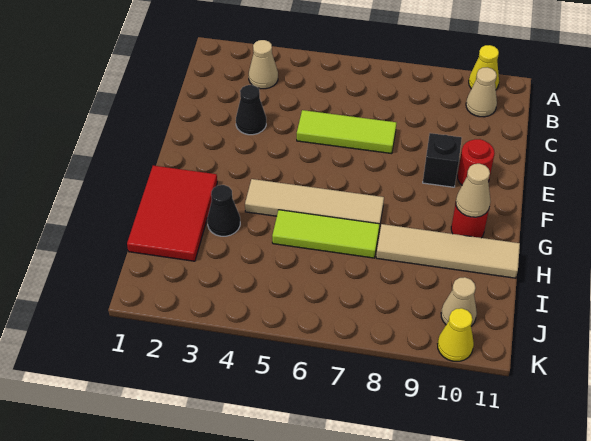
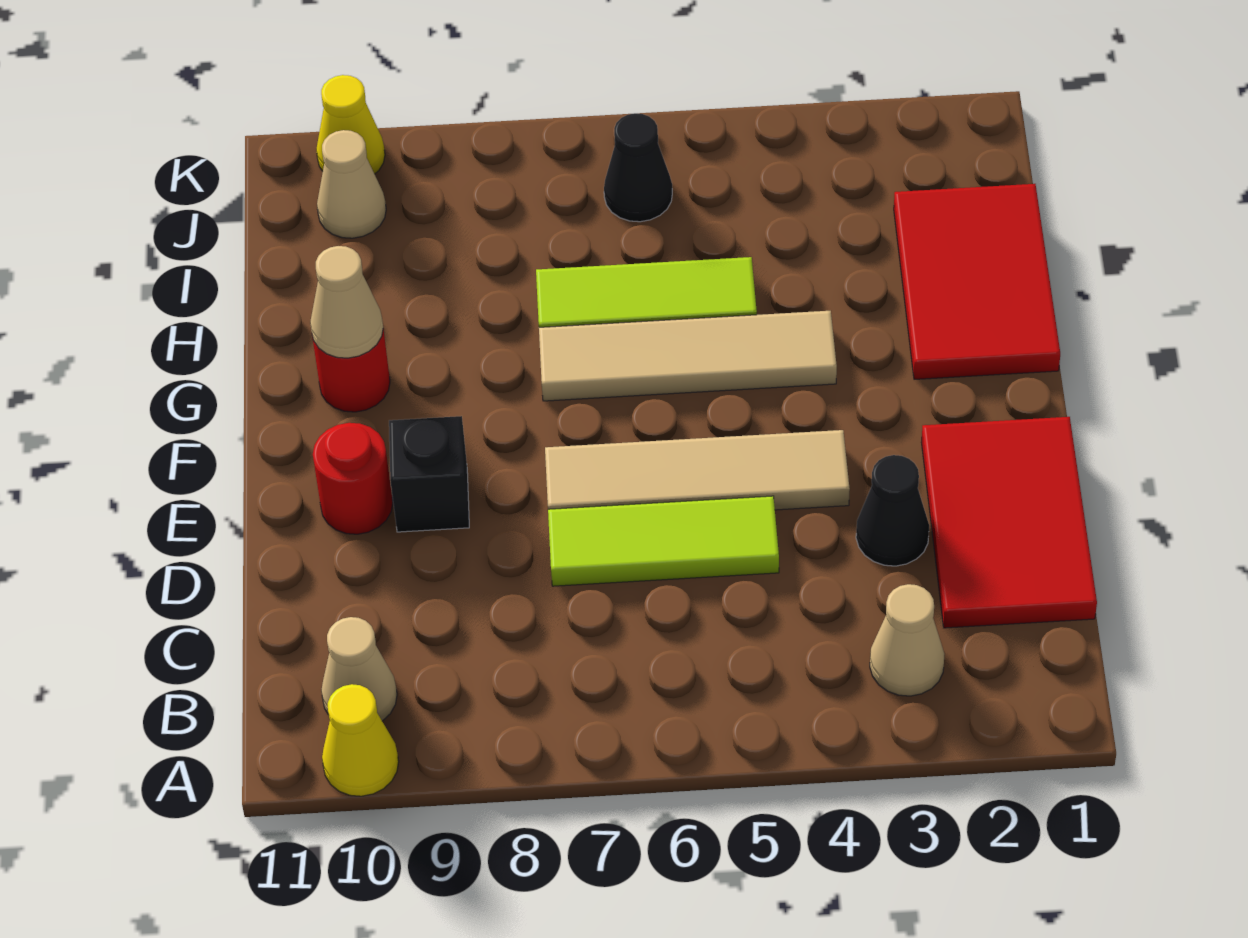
none -> red 2x3 tile [921,417,1097,628]
black 1x1 cone [207,185,240,236] -> black 1x1 cone moved to [604,113,672,222]
tan 1x4 tile [376,224,520,278] -> tan 1x4 tile moved to [545,430,850,510]

